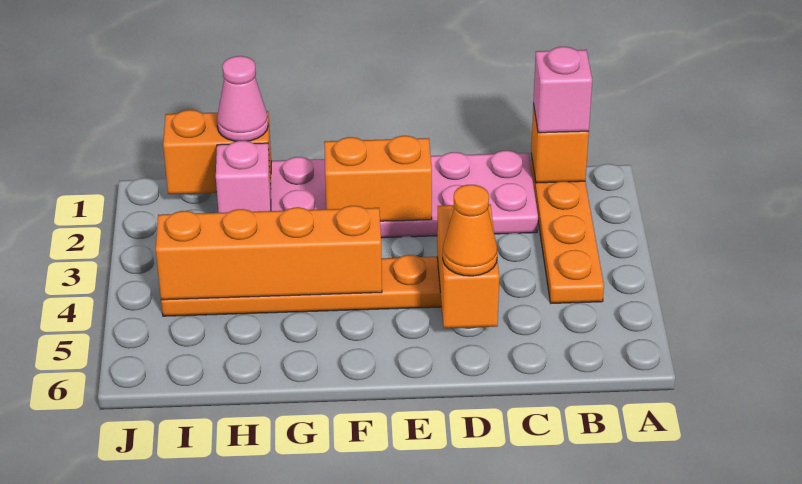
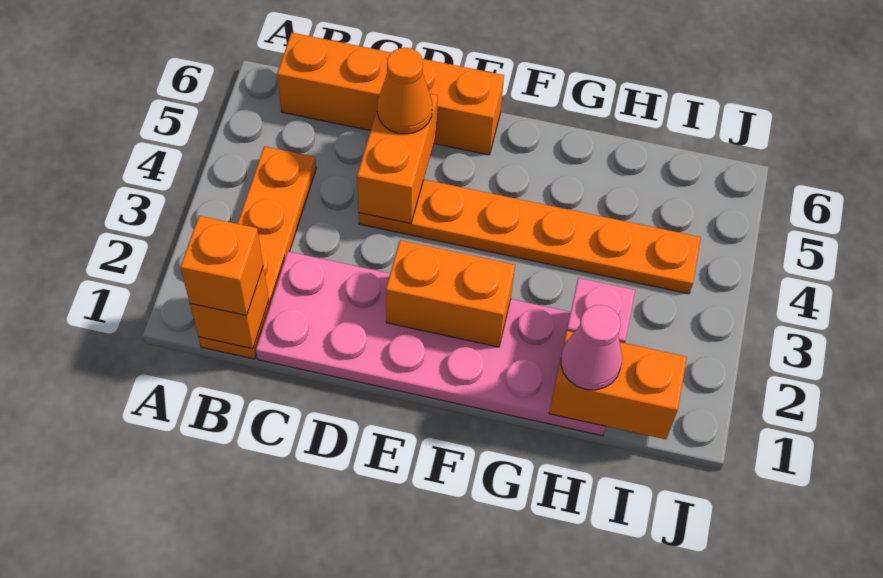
pink 1x1 brick [533,47,592,133] -> orange 1x1 brick [180,216,263,315]
orange 1x4 brick [156,206,382,300] -> orange 1x4 brick moved to [277,33,504,155]

